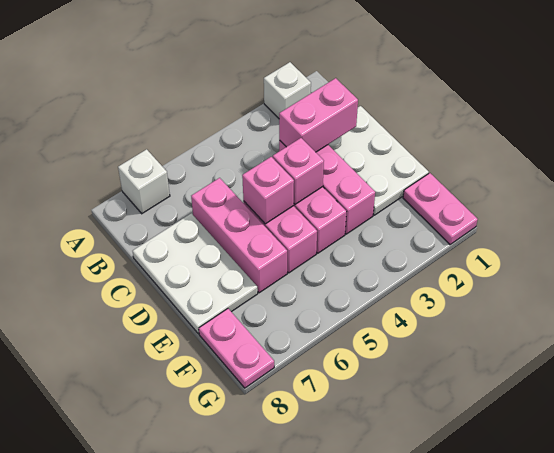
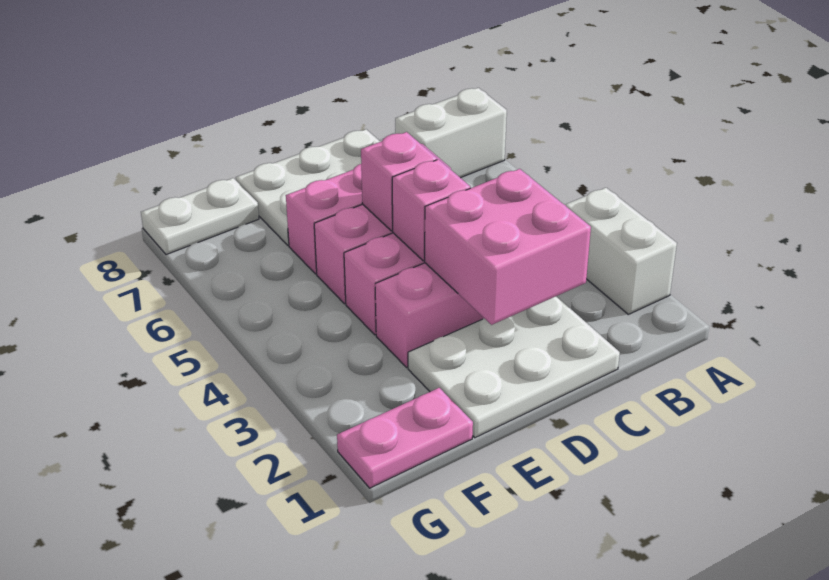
white 1x1 brick [264,62,311,118] -> white 1x2 brick [565,188,677,314]
white 1x1 brick [118,149,170,213] -> white 1x2 brick [395,88,507,178]
pink 1x2 brick [279,78,358,152] -> pink 2x2 brick [425,169,591,325]
pink 1x2 plate [199,309,274,388] -> white 1x2 plate [141,178,259,255]

